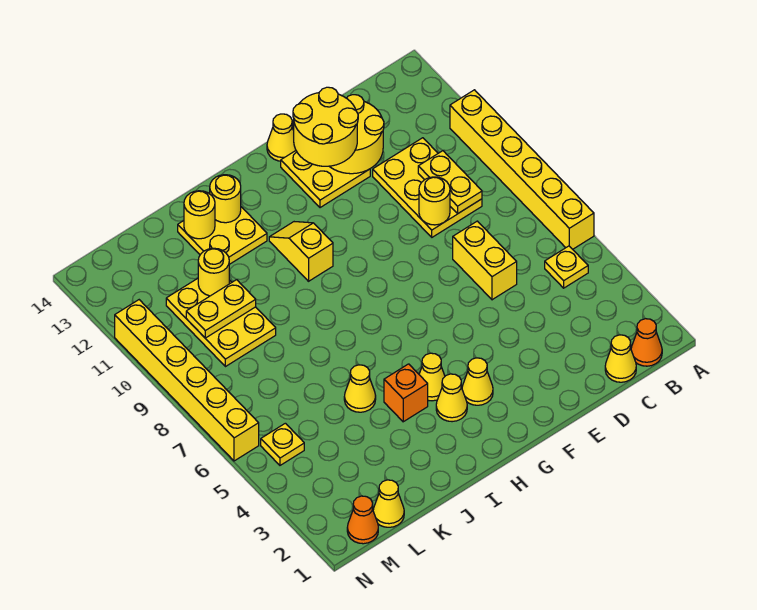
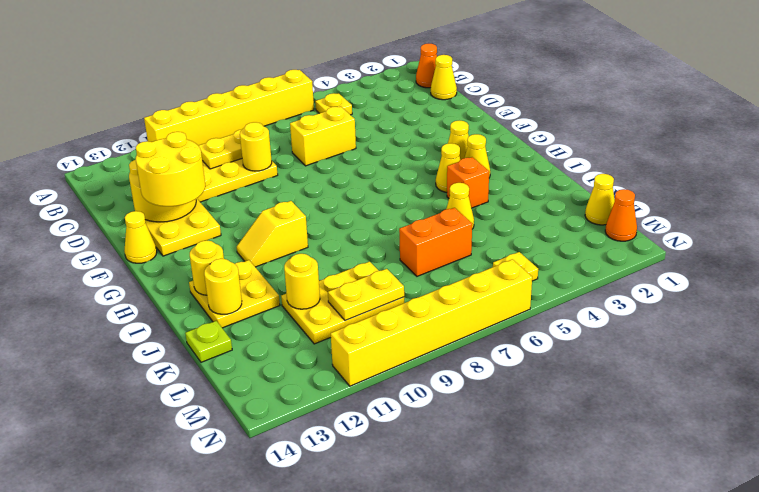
none -> orange 1x2 brick [399,208,472,276]
yellow 1x2 plate [186,280,256,338] -> yellow 1x2 plate turned to [328,269,404,321]
none -> lime 1x1 plate [185,321,232,362]

